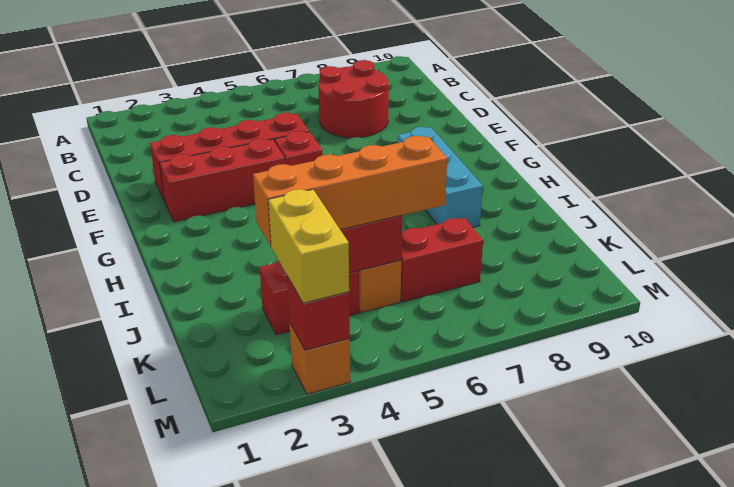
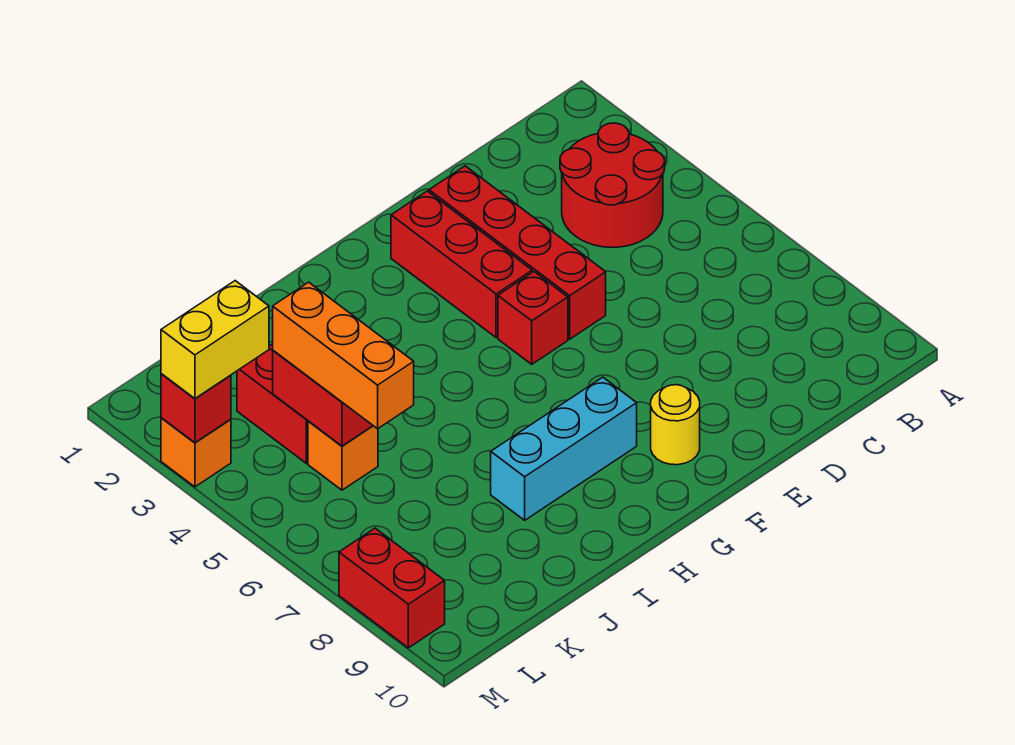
red 2x2 round brick [318,60,389,138] -> red 2x2 round brick moved to [560,123,665,247]
none -> yellow 1x1 round brick [651,385,700,465]
orange 1x4 brick [253,136,447,246] -> orange 1x3 brick [273,282,414,429]
red 1x2 brick [401,218,483,302] -> red 1x2 brick moved to [339,528,445,648]

